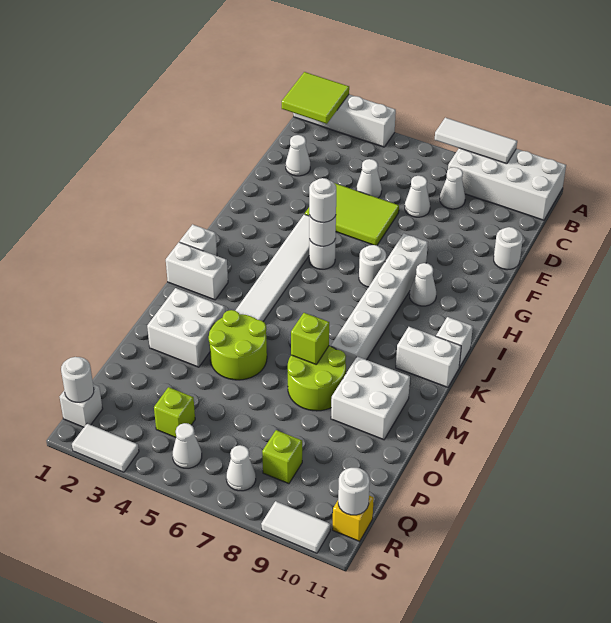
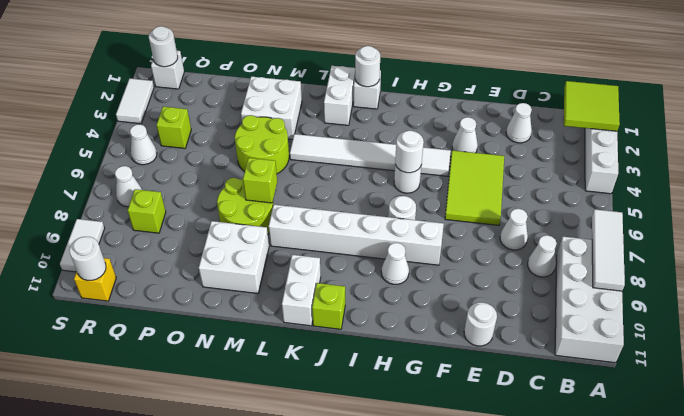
white 1x1 cone [356,159,382,198] -> white 1x1 cone moved to [452,117,478,153]
white 1x1 round brick [309,178,336,222] -> white 1x1 round brick moved to [355,46,380,87]
white 1x1 brick [436,317,473,367] -> lime 1x1 brick [312,283,345,329]

